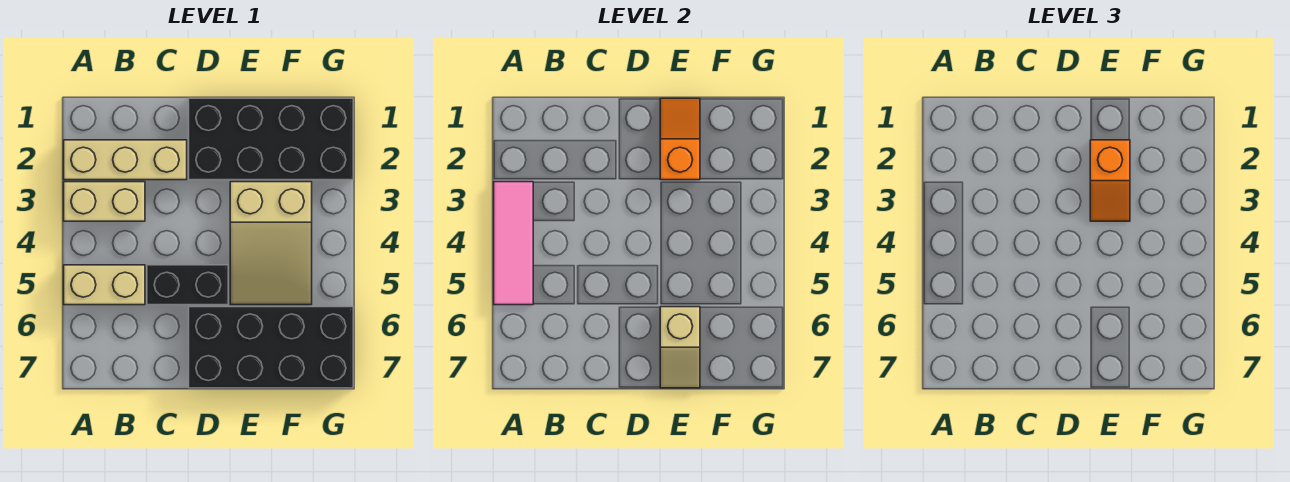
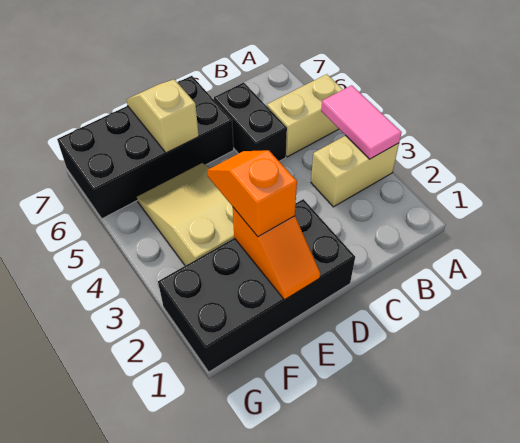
tan 1x3 brick [64,140,187,180] -> none
pink 1x3 tile [494,182,533,305] -> pink 1x2 tile [321,85,402,159]
black 1x2 brick [147,265,228,305] -> black 1x2 brick turned to [214,82,287,161]

